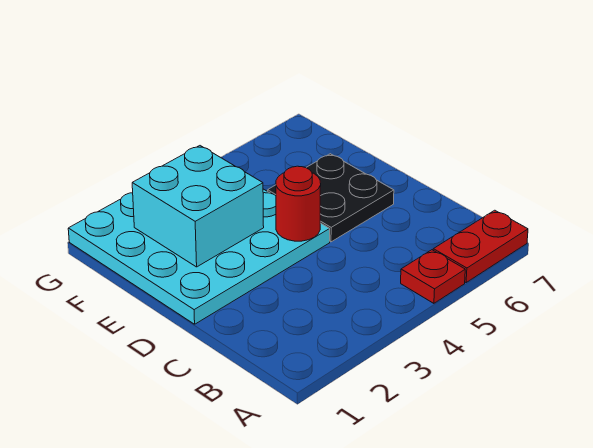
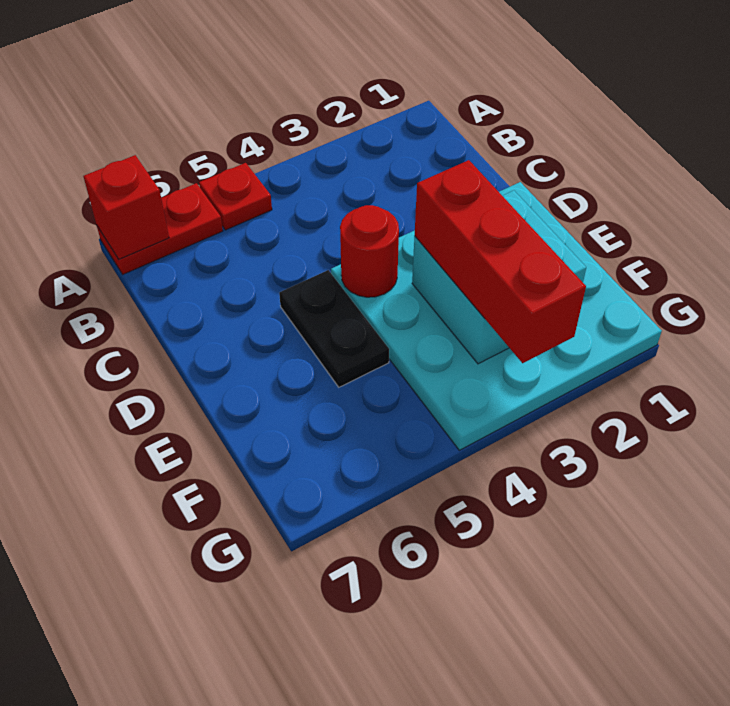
none -> red 1x1 brick [83,155,169,259]
black 2x2 plate [268,154,394,242] -> black 1x2 plate [279,270,389,387]
none -> red 1x3 brick [415,160,586,363]

